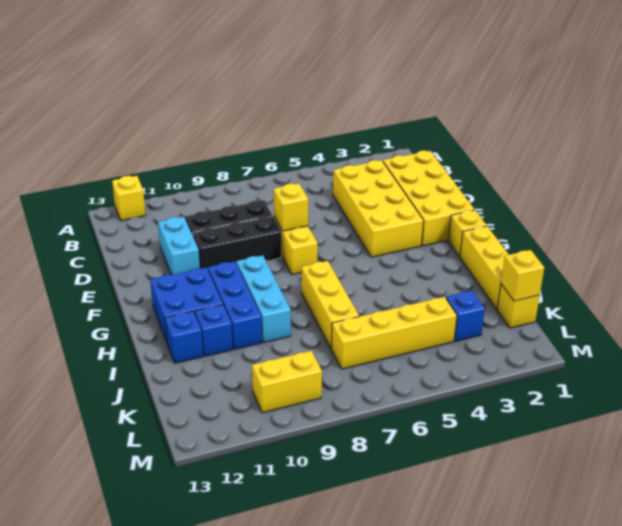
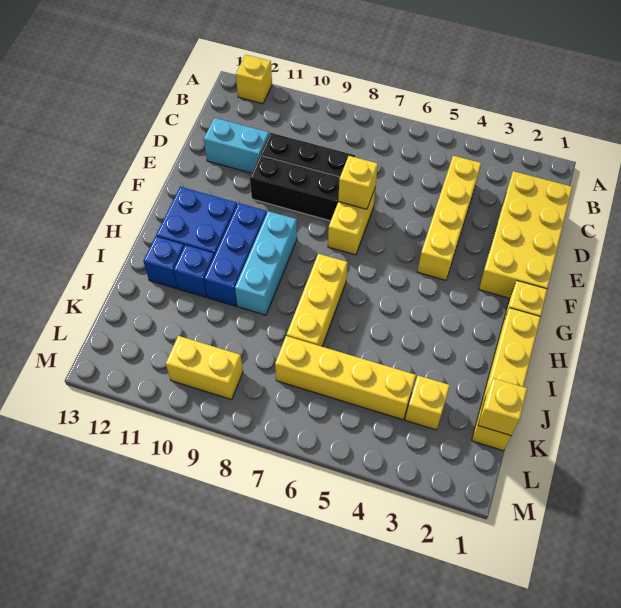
yellow 2x4 brick [333,160,423,257] -> yellow 1x4 brick [418,156,481,280]
cyan 1x2 brick [158,217,200,275] -> cyan 1x2 brick turned to [204,118,269,173]
blue 1x1 brick [446,290,485,341] -> yellow 1x1 brick [405,376,450,430]

